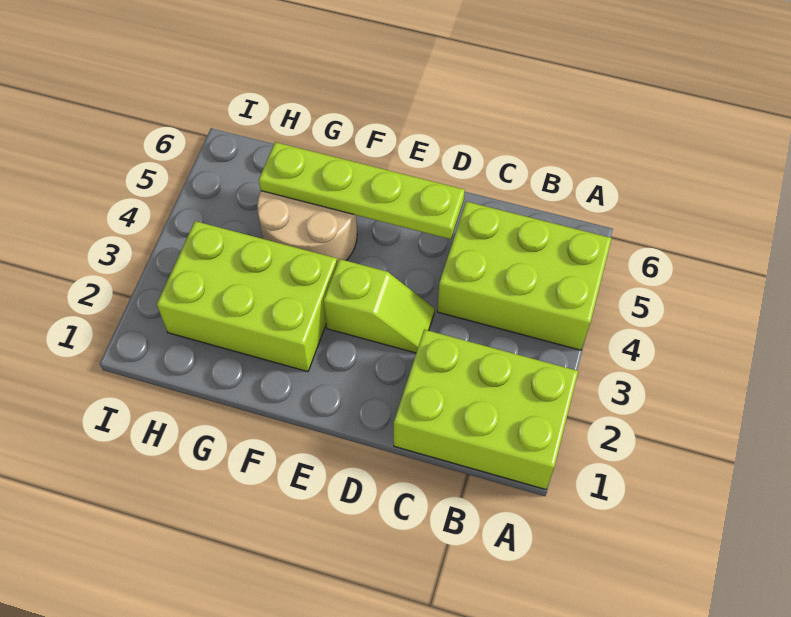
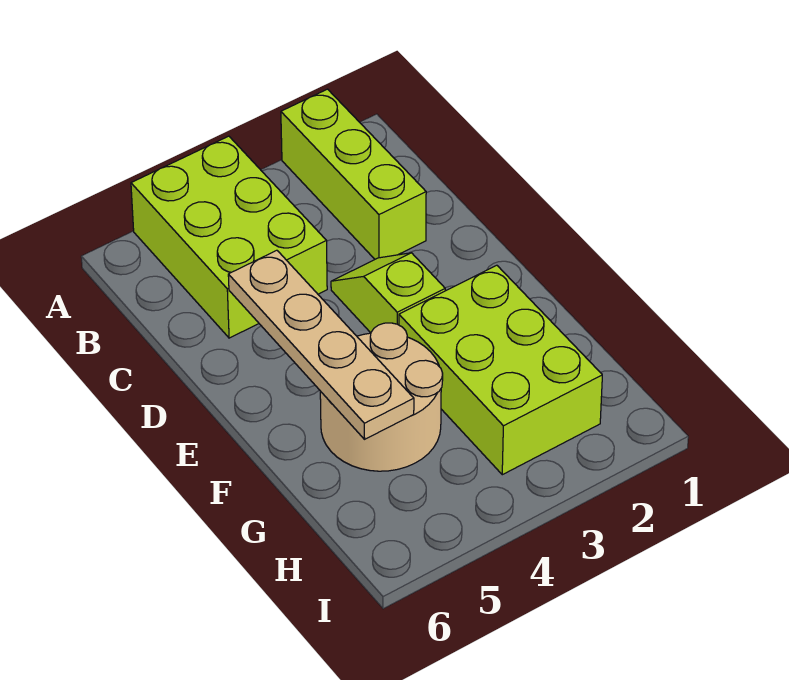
lime 2x3 brick [394,330,578,489] -> lime 1x3 brick [281,89,426,259]
lime 1x4 plate [259,142,465,239] -> tan 1x4 plate [228,250,414,439]

